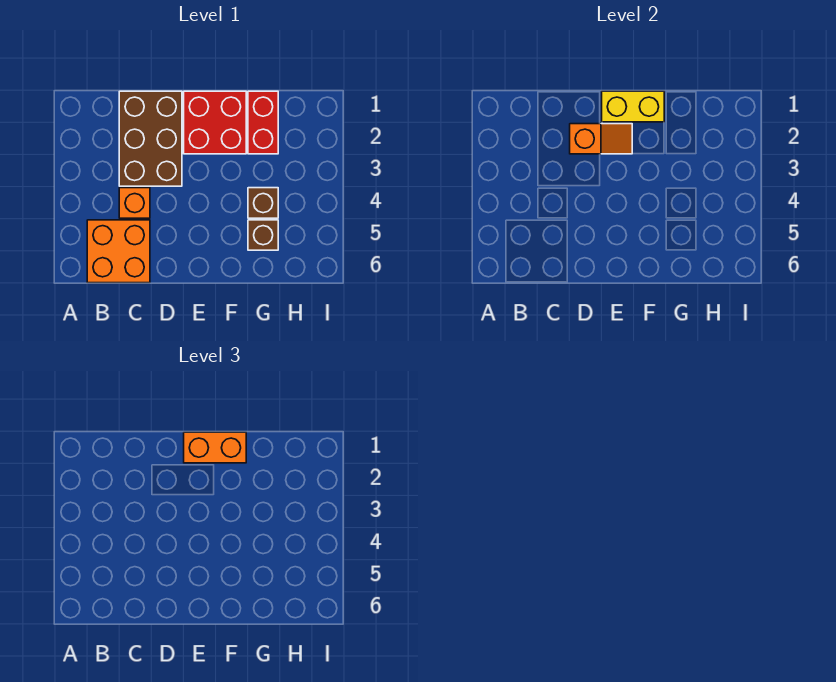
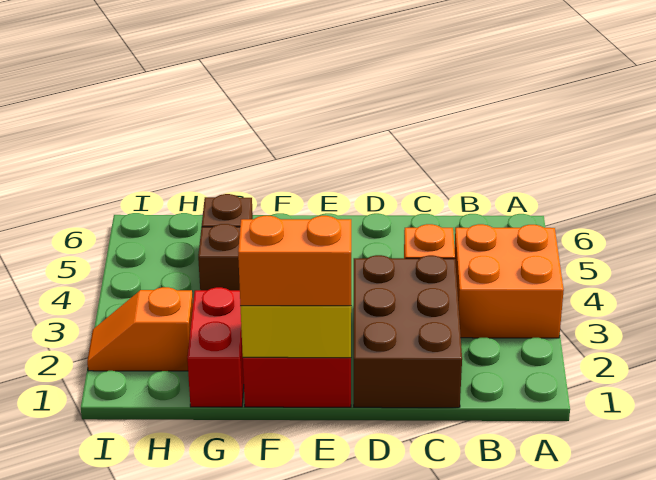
orange 2x2 brick [87,220,150,283] -> orange 2x2 brick moved to [454,224,564,338]
orange 1x2 slope [570,124,632,154] -> orange 1x2 slope moved to [87,287,193,371]

